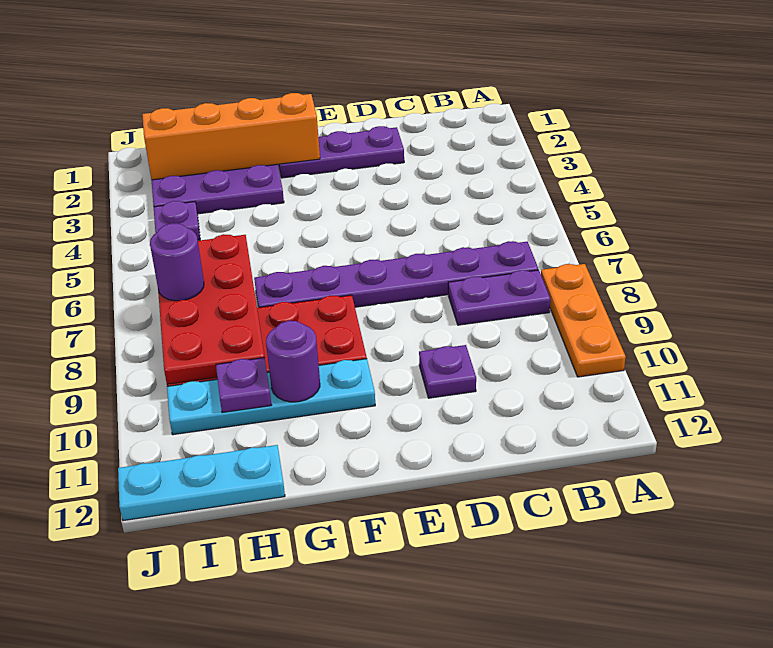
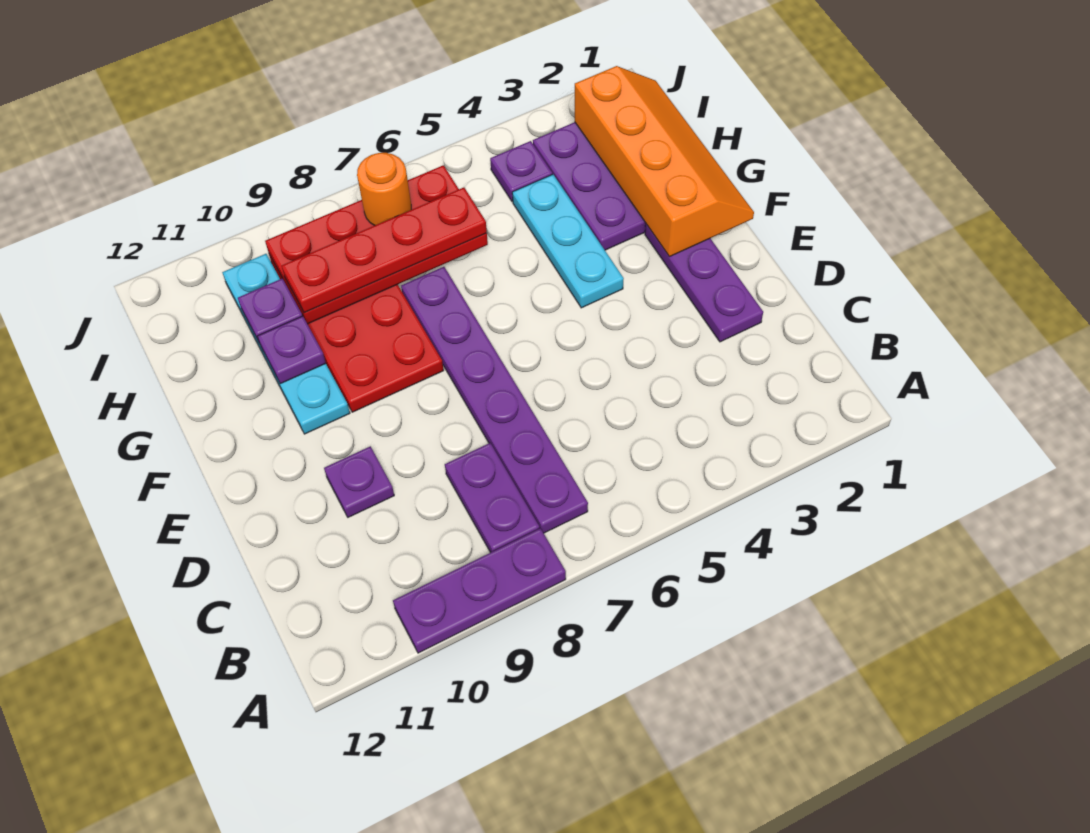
orange 1x3 plate [541,264,626,377] -> purple 1x3 plate [393,528,566,653]
purple 1x1 round brick [266,321,320,402] -> purple 1x1 plate [258,316,326,384]
none -> red 1x4 plate [282,188,487,313]
cyan 1x3 plate [118,445,285,521] -> cyan 1x3 plate moved to [512,174,624,308]
purple 1x1 round brick [150,223,204,301] -> orange 1x1 round brick [357,153,411,226]

